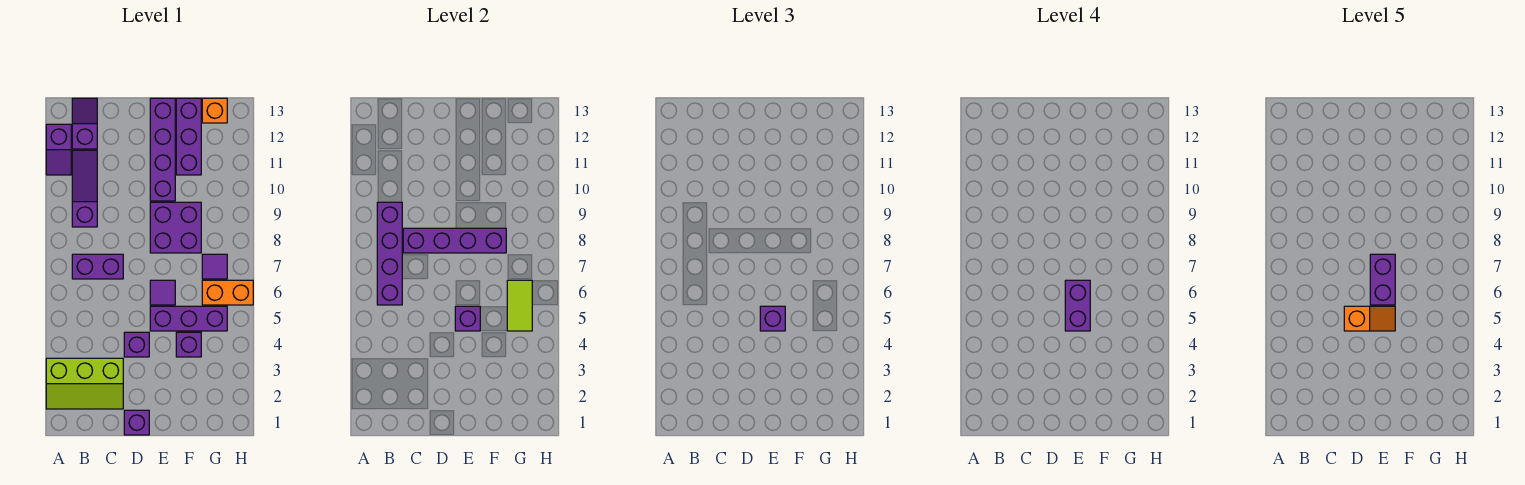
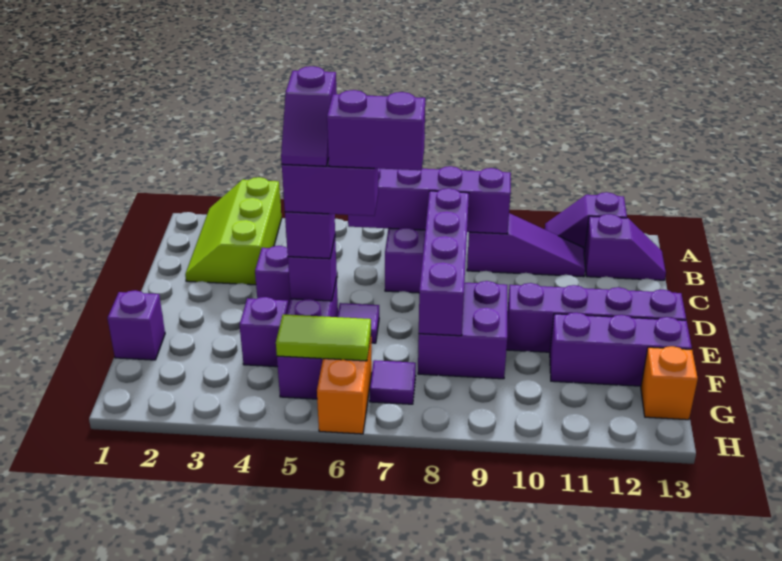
purple 1x1 brick [124,410,149,435] -> purple 1x1 brick moved to [107,290,165,360]
orange 1x2 slope [1344,306,1395,331] -> purple 1x2 slope [281,66,337,166]

